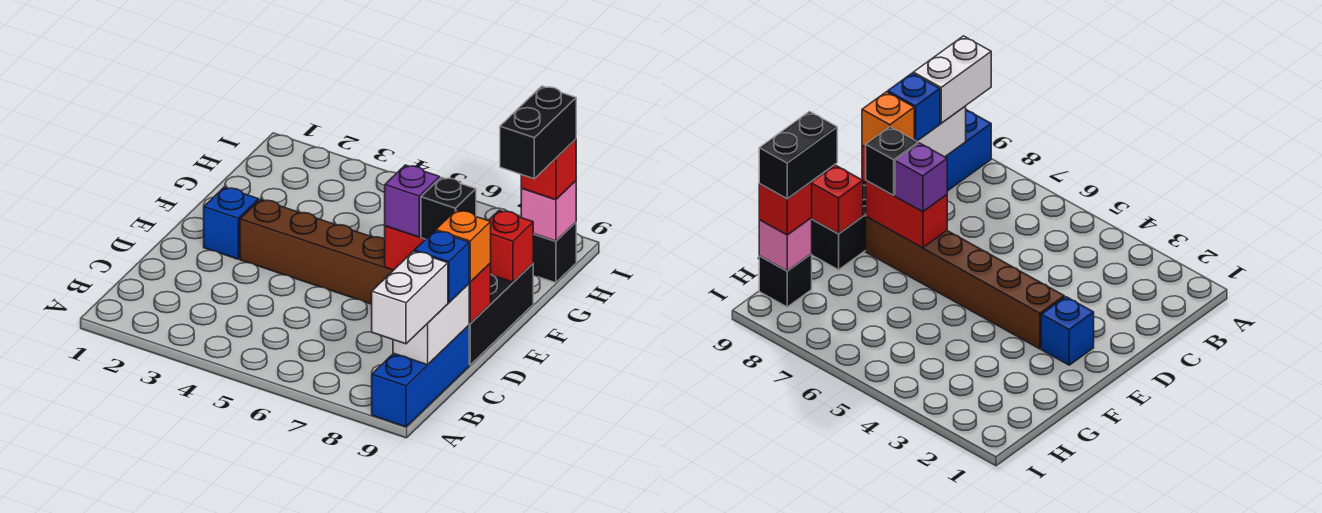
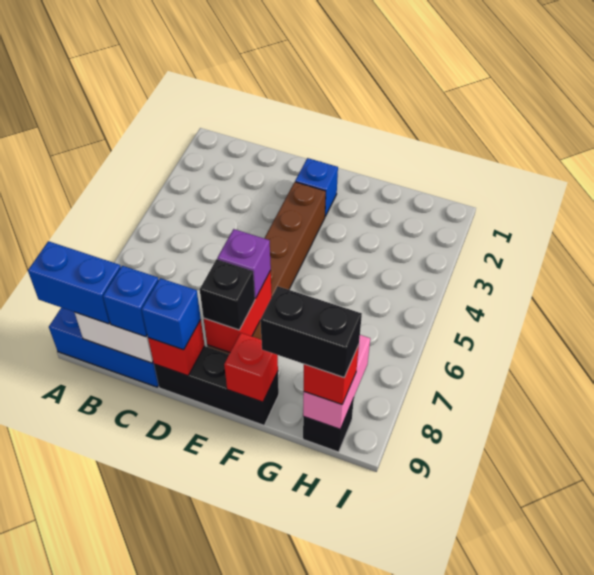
white 1x2 brick [372,251,448,344] -> blue 1x2 brick [28,241,121,324]
orange 1x1 brick [436,210,491,282] -> blue 1x1 brick [142,278,201,350]
pink 1x1 brick [521,181,576,241] -> pink 1x2 brick [303,335,370,429]

